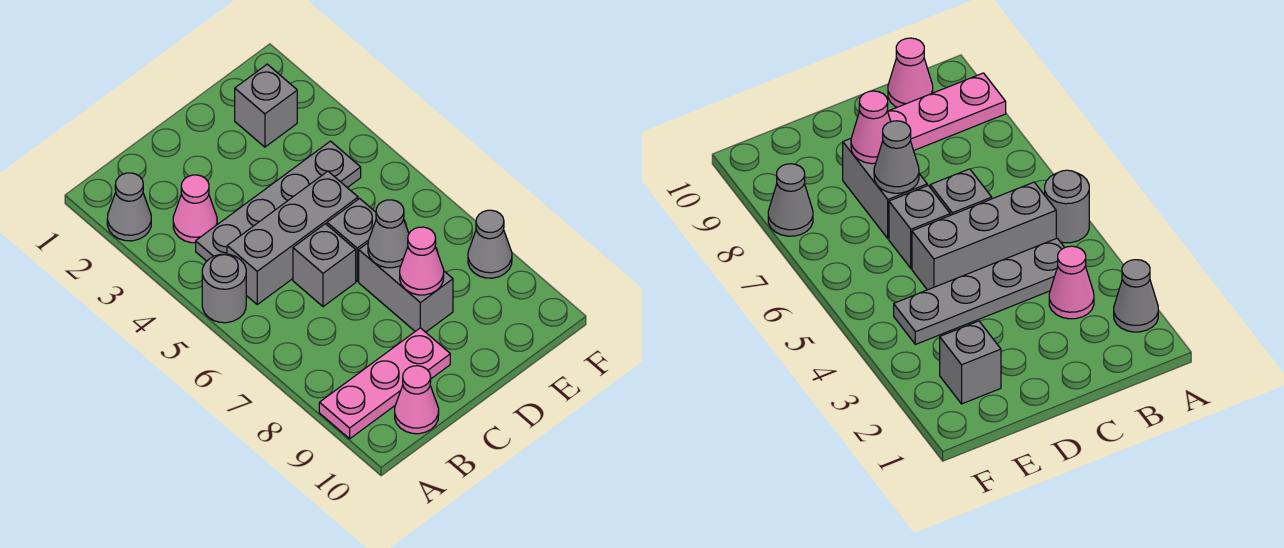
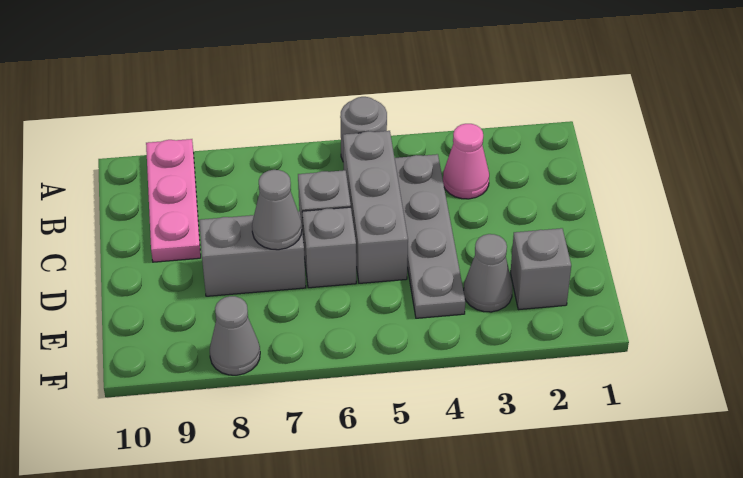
grey 1x1 cone [107,173,151,241] -> grey 1x1 cone moved to [464,234,512,312]
pink 1x1 cone [395,366,439,434] -> none
pink 1x1 cone [400,227,444,295] -> none

